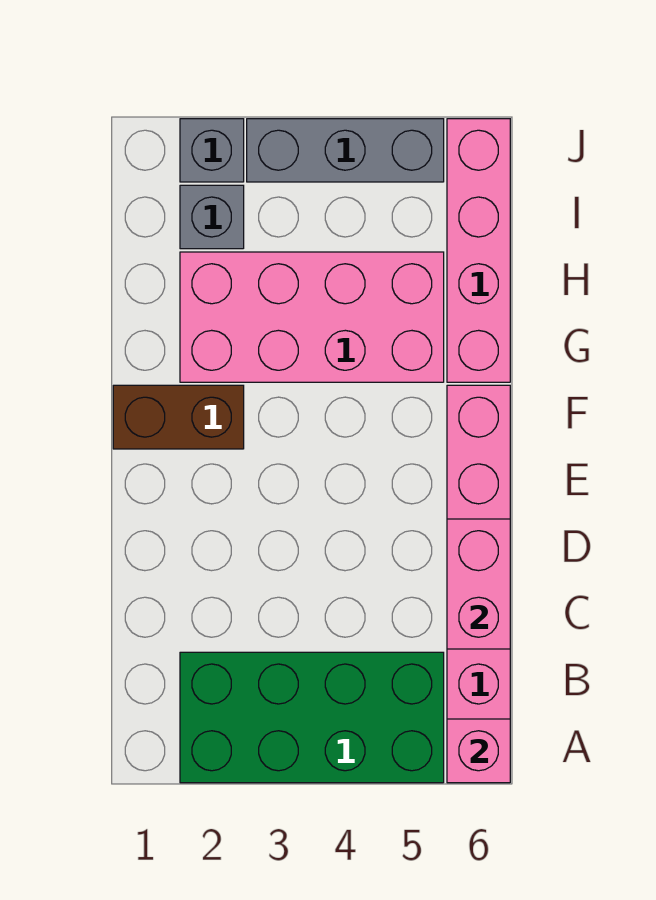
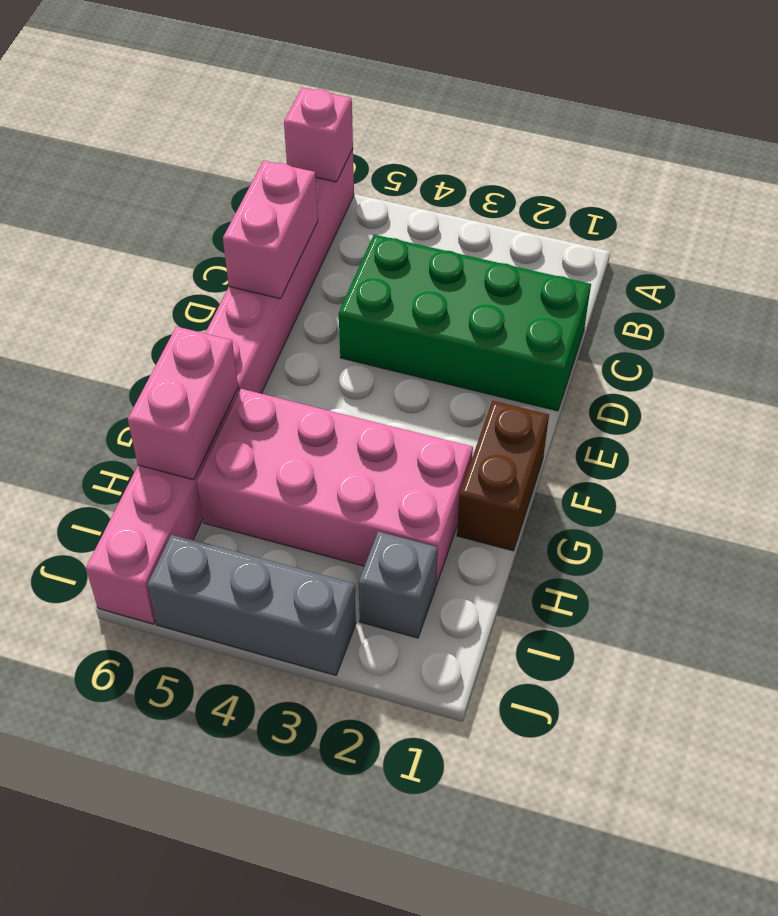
green 2x4 brick [180,652,444,783] -> green 2x4 brick moved to [339,235,591,411]
brown 1x2 brick [113,385,244,449] -> brown 1x2 brick turned to [457,401,549,551]
none -> pink 1x2 brick [128,326,238,480]
grey 1x1 brick [180,119,244,182] -> none

